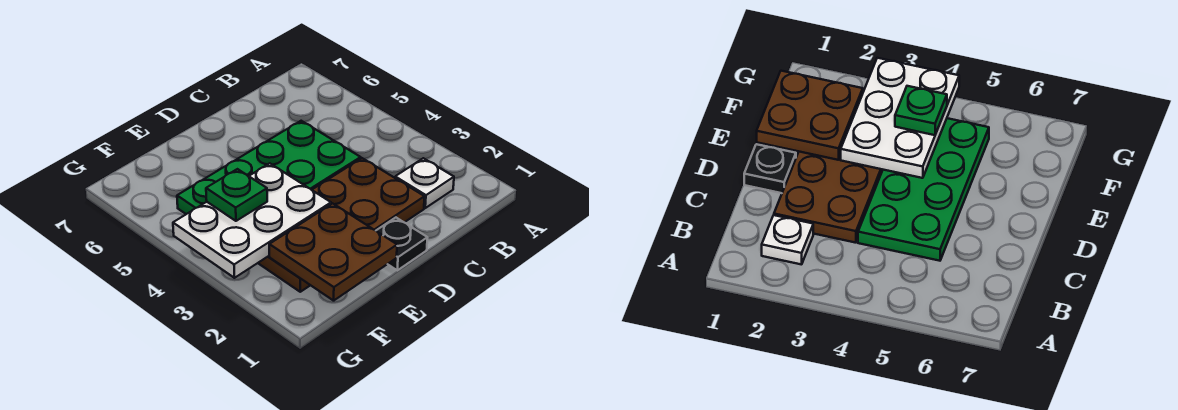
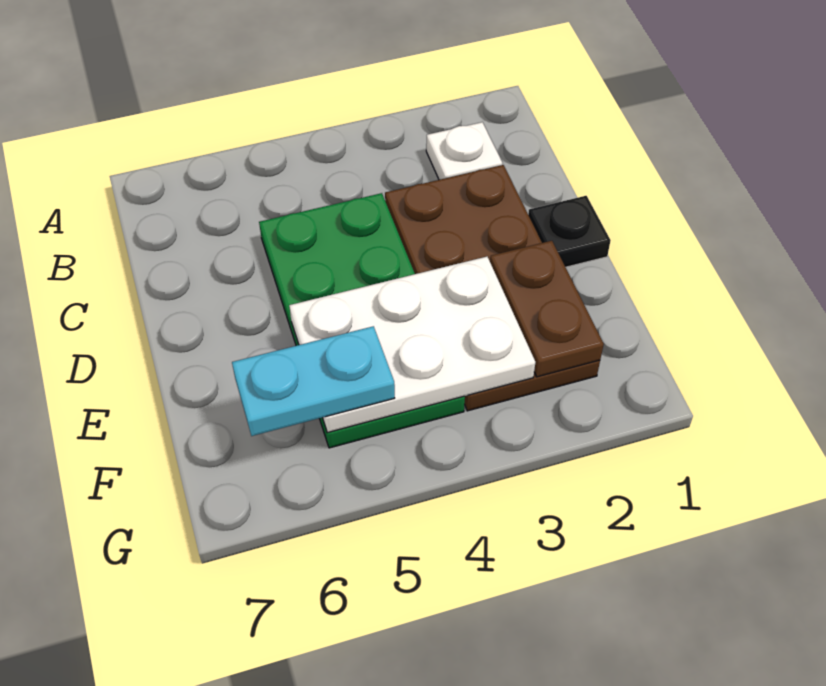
brown 2x2 plate [269,203,397,301] -> brown 1x2 plate [490,241,604,377]
white 2x3 plate [173,163,331,278] -> white 2x3 plate turned to [289,257,535,433]
green 1x1 plate [206,169,267,221] -> none
none -> cyan 1x2 plate [232,326,395,436]

